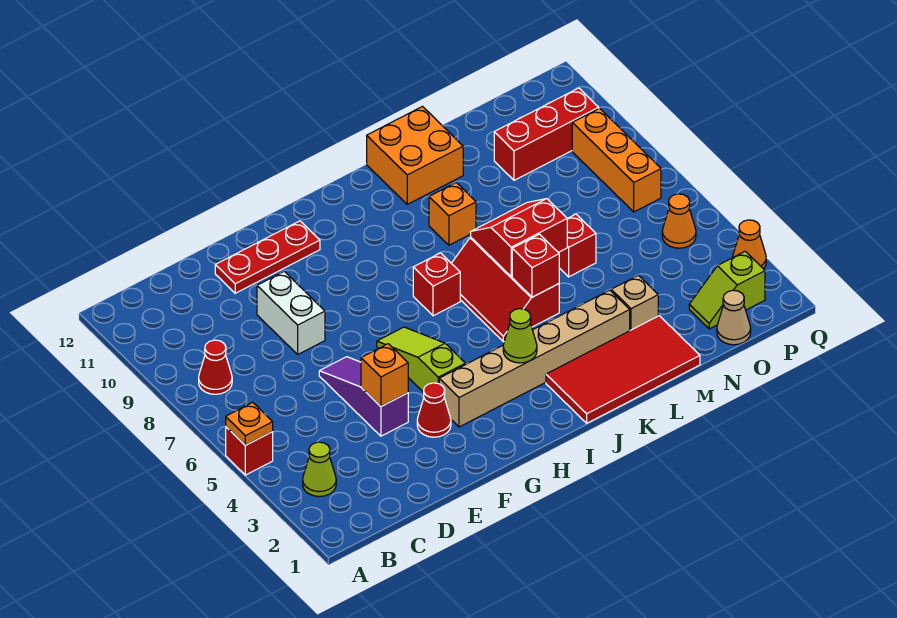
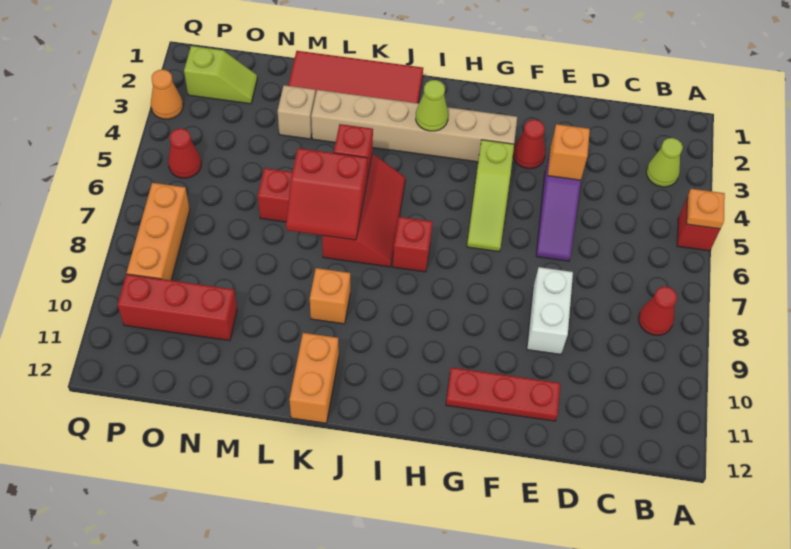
orange 2x2 brick [367,107,463,204] -> orange 1x2 brick [290,333,339,423]
tan 1x1 cone [717,290,751,345] -> none
orange 1x1 cone [662,194,696,248] -> red 1x1 cone [168,129,201,178]

